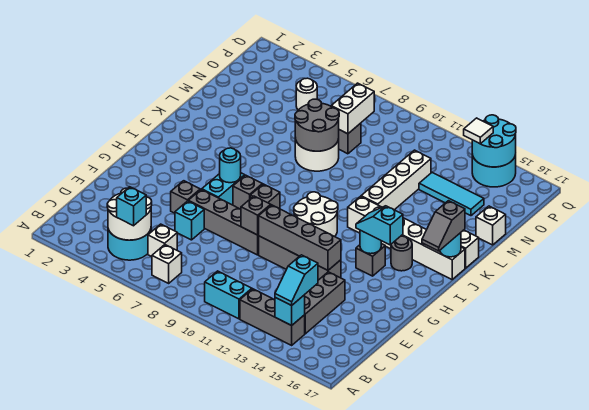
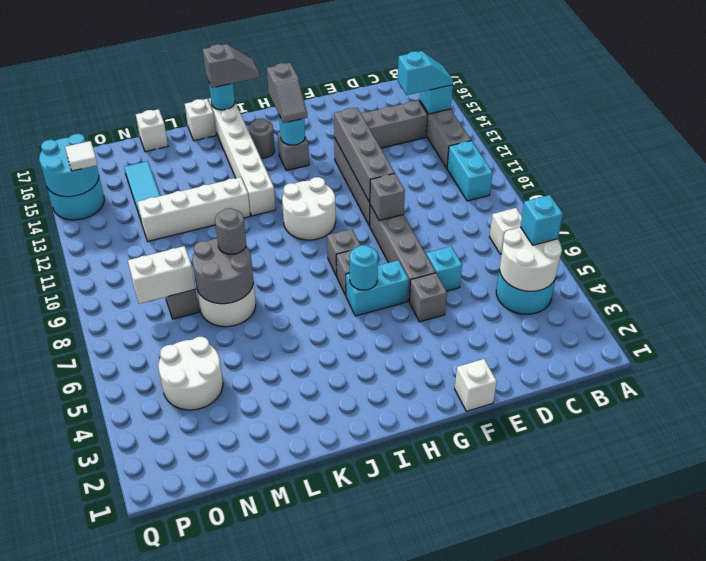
white 1x1 brick [148,224,177,257] -> white 1x1 brick moved to [455,359,497,411]
cyan 1x2 slope [356,206,403,245] -> grey 1x2 slope [267,63,307,123]
none -> grey 1x1 round brick [215,208,246,254]
white 1x1 round brick [296,78,317,110] -> white 2x2 round brick [158,337,223,410]

